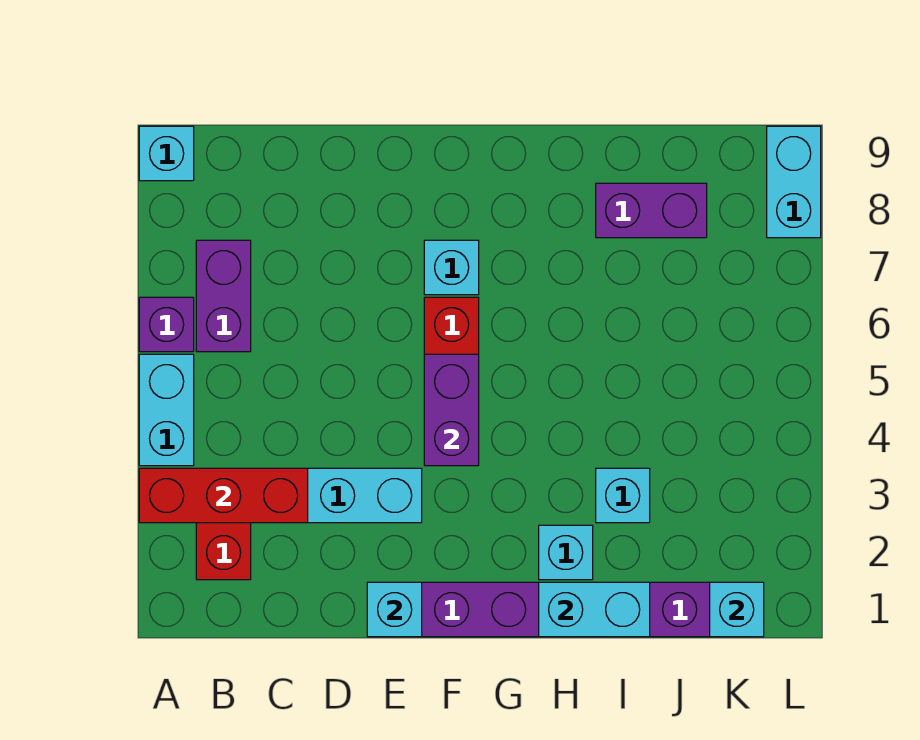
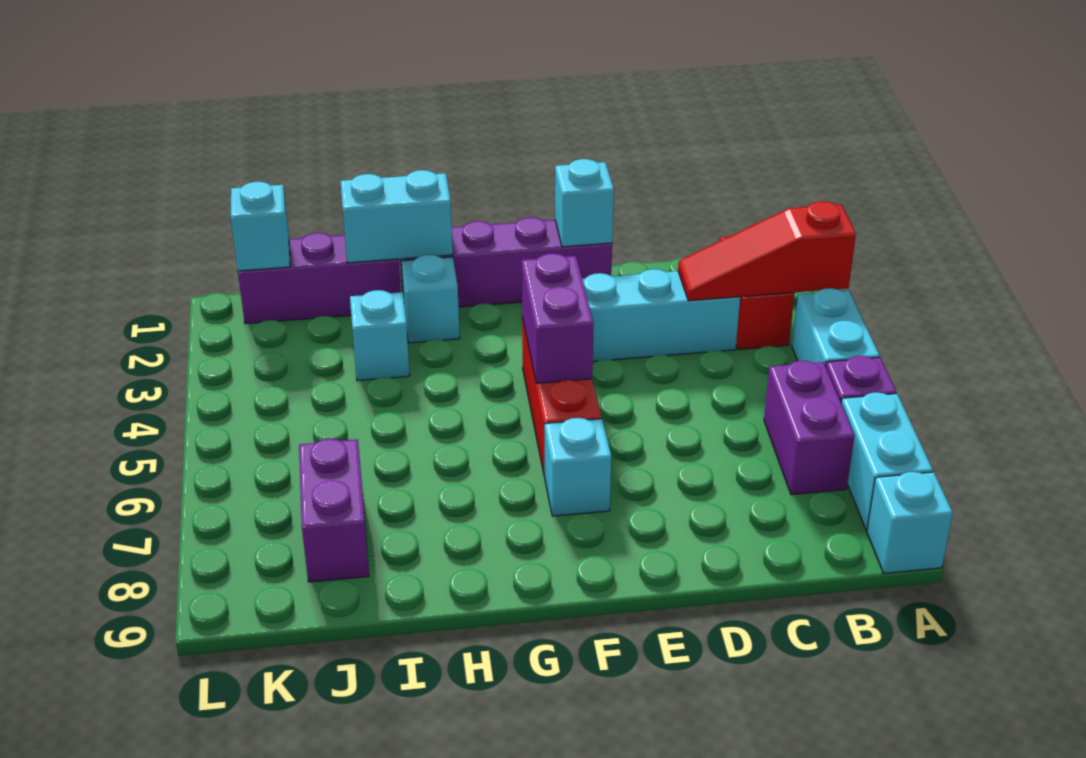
red 1x3 brick [139,468,308,523] -> red 1x3 slope [678,201,856,301]
purple 1x2 brick [596,183,707,238] -> purple 1x2 brick turned to [299,439,369,582]
cyan 1x2 brick [767,126,821,238] -> cyan 1x2 brick moved to [841,392,933,530]

